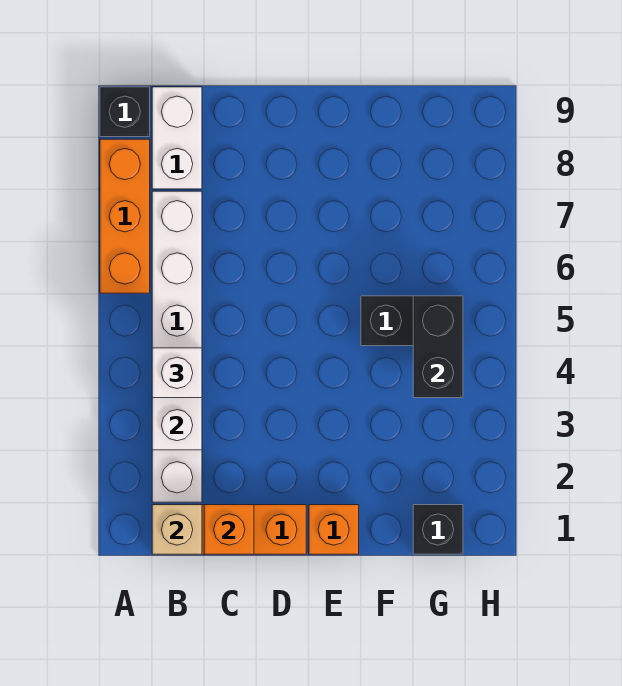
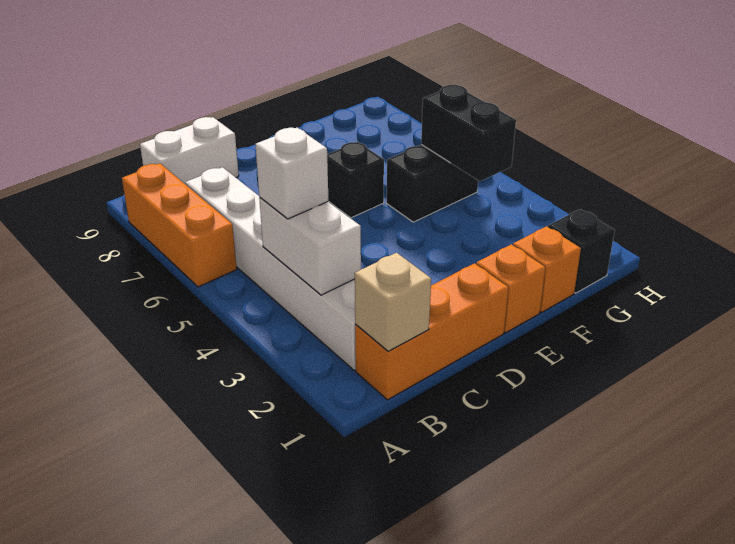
black 1x1 brick [100,87,150,137] -> black 1x1 brick moved to [327,142,384,218]
white 1x2 brick [152,87,202,189] -> white 1x2 brick turned to [140,117,239,184]
orange 1x1 brick [204,505,254,554] -> orange 1x1 brick moved to [513,226,581,313]

